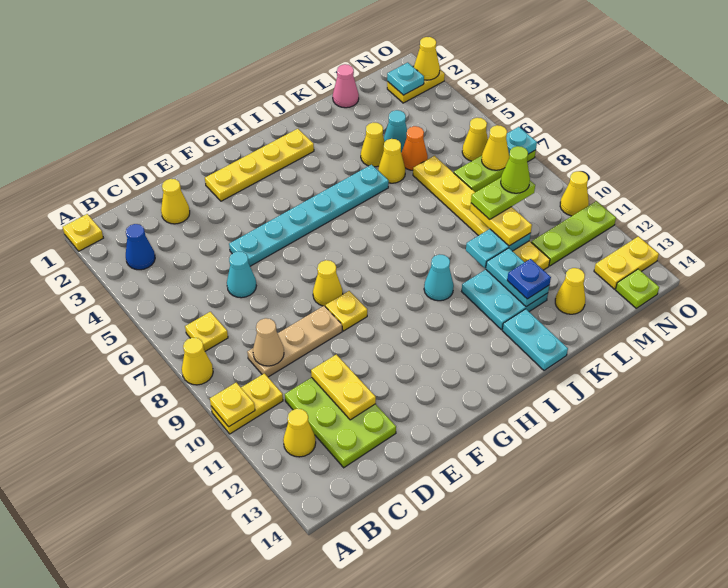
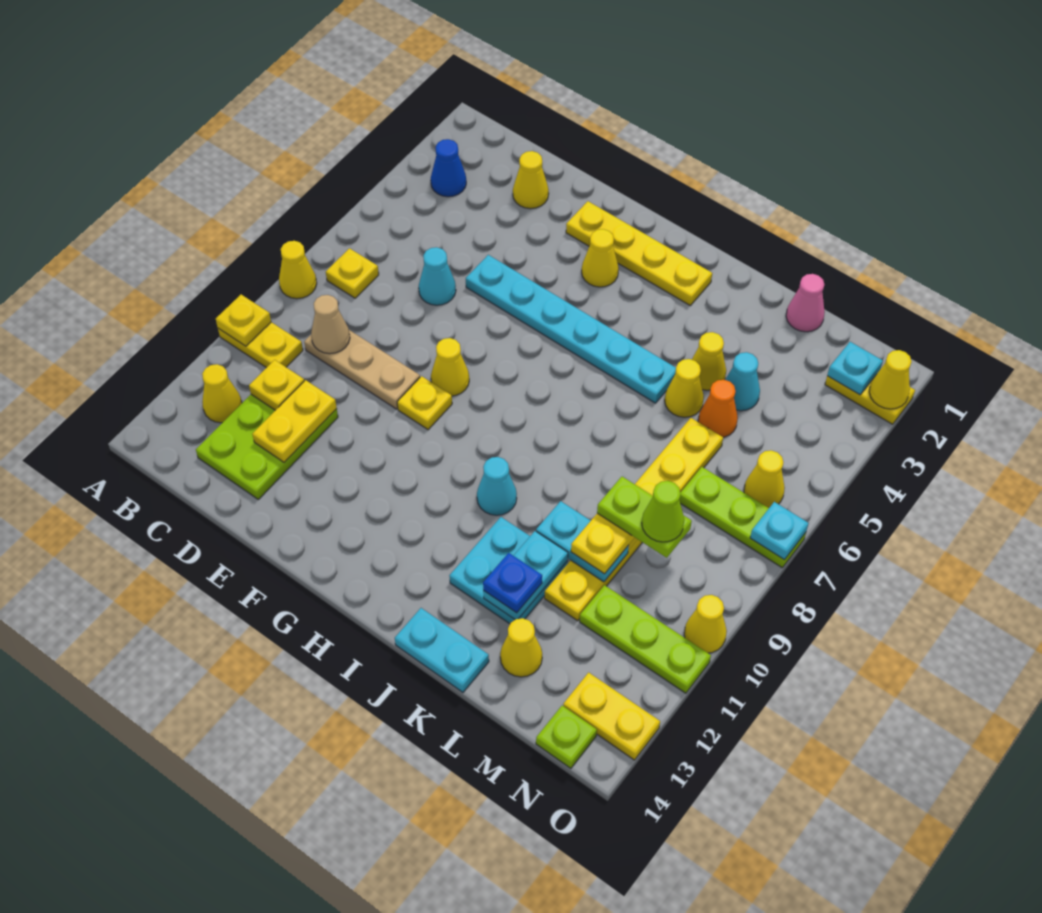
yellow 1x1 plate [63,214,103,251] -> yellow 1x1 plate moved to [249,360,304,410]
cyan 1x2 plate [502,309,568,371] -> cyan 1x2 plate turned to [395,608,489,692]
yellow 1x1 cone [482,125,509,170] -> yellow 1x1 cone moved to [582,229,619,287]

